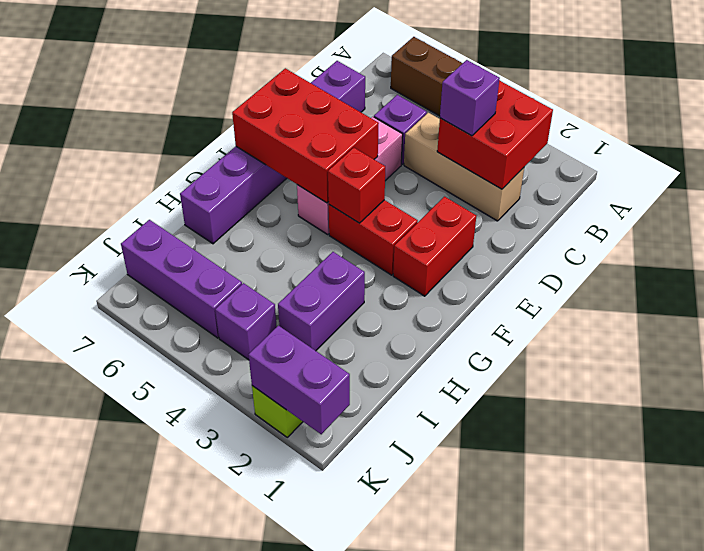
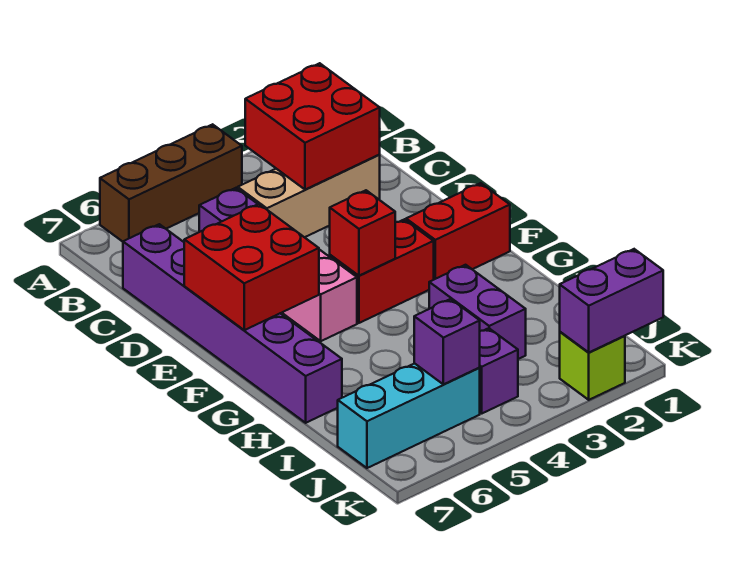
purple 1x1 brick [440,60,500,136] -> purple 1x1 brick moved to [414,299,480,384]
red 1x2 brick [393,197,476,296] -> red 1x2 brick turned to [406,183,510,279]
red 2x3 brick [232,68,379,203] -> red 2x2 brick [184,204,319,330]
purple 1x3 brick [121,220,242,338] -> cyan 1x3 brick [338,363,480,468]

